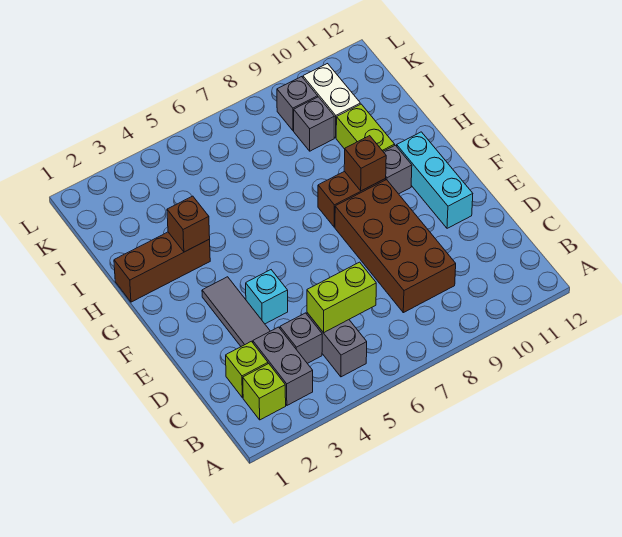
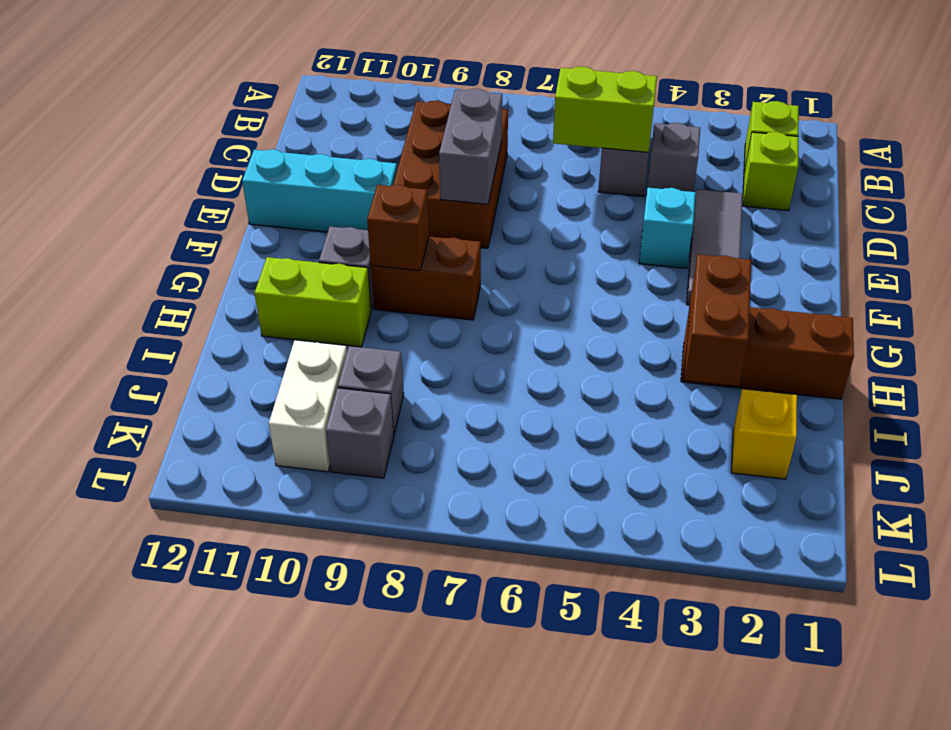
grey 1x2 brick [253,327,313,405] -> grey 1x2 brick moved to [439,89,502,204]
brown 2x4 brick [335,180,456,313] -> brown 2x3 brick [393,101,508,248]
cyan 1x3 brick [397,132,473,228] -> cyan 1x3 brick turned to [242,149,397,232]
brown 1x1 brick [167,196,210,252] -> brown 1x2 brick [685,254,751,386]
lime 1x2 brick [336,104,395,151] -> lime 1x2 brick turned to [255,257,371,347]
none -> yellow 1x1 brick [731,389,797,479]

